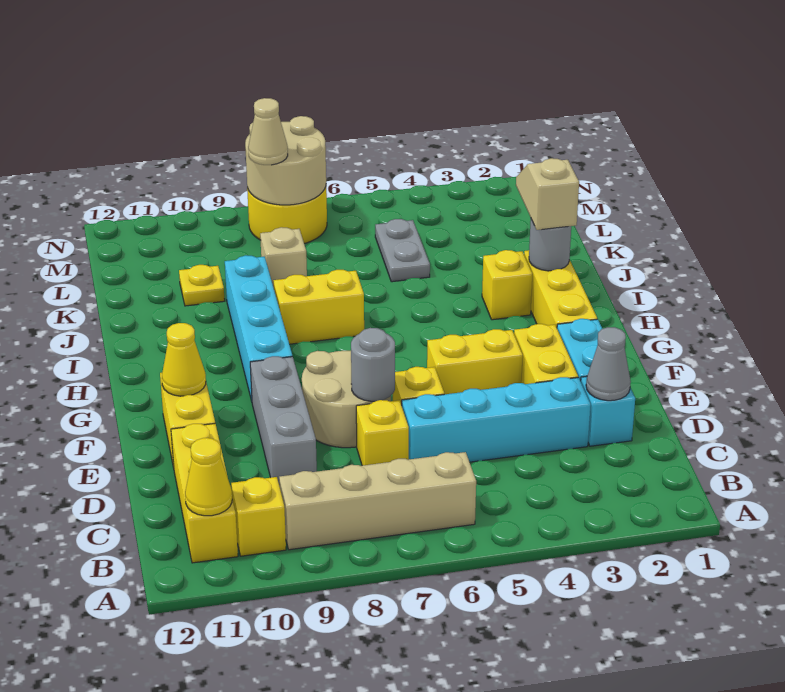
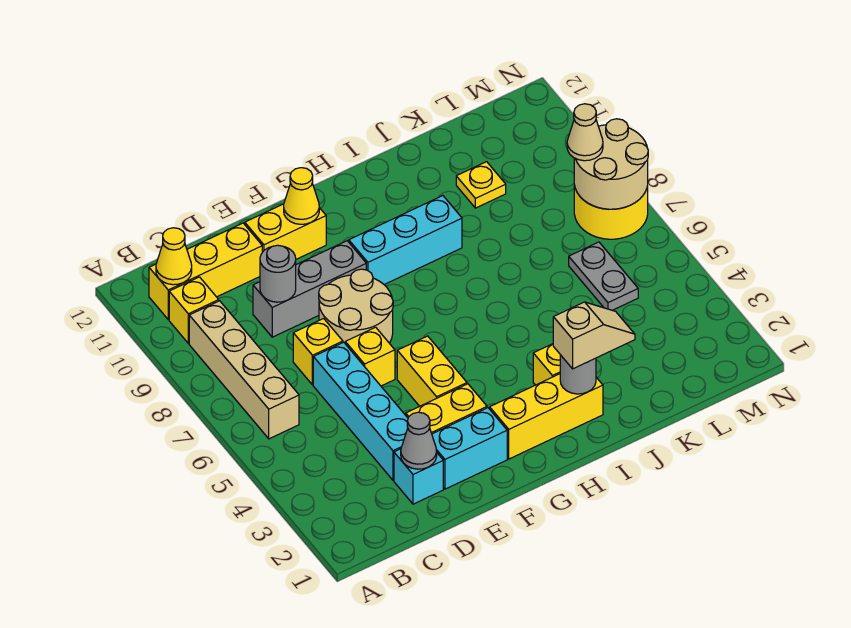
grey 1x1 round brick [351,328,395,401] -> grey 1x1 round brick moved to [260,245,296,302]
cyan 1x4 brick [225,255,292,401] -> cyan 1x3 brick [349,196,462,284]
yellow 1x2 brick [273,270,364,344] -> none
grey 1x2 plate [375,219,430,282] -> grey 1x2 plate turned to [569,242,638,310]
tan 1x1 brick [260,227,307,287] -> none

